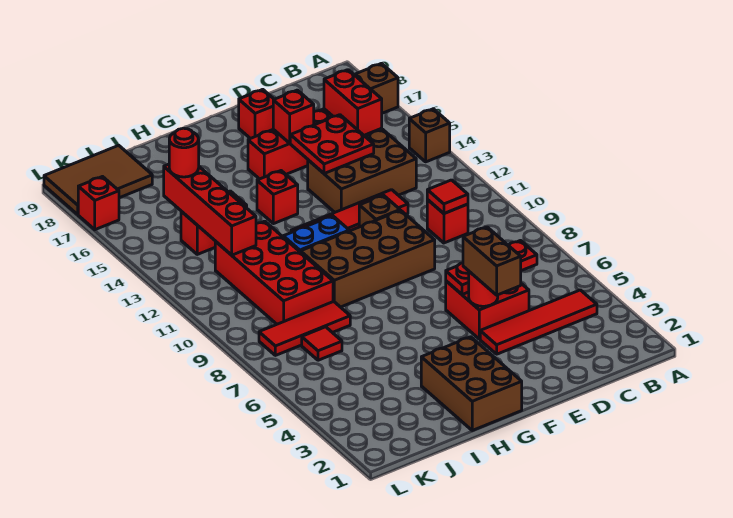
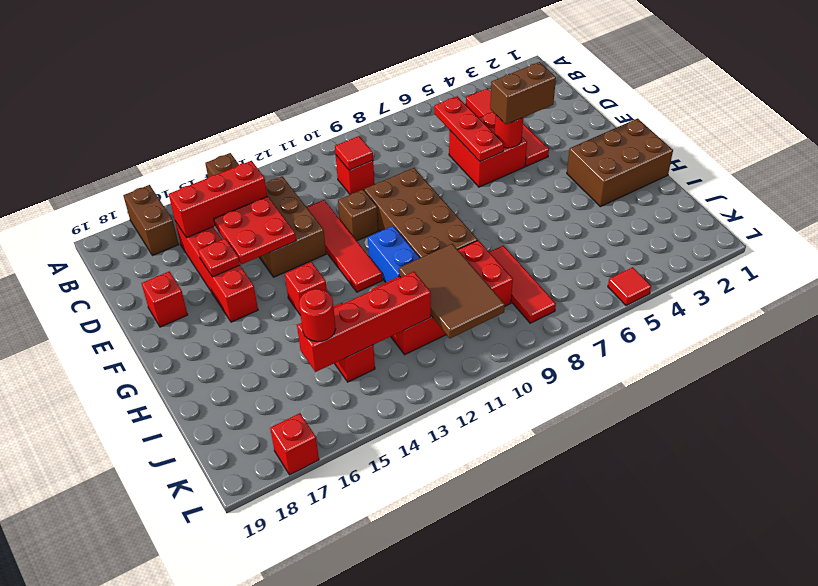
red 1x2 brick [324,70,382,135] -> red 1x3 brick [169,161,267,238]
red 1x1 brick [273,90,314,143] -> red 1x1 plate [198,238,240,277]
red 1x1 tile [302,327,342,360] -> red 1x1 tile moved to [608,267,651,306]
brown 2x3 tile [44,145,152,214] -> brown 2x3 tile moved to [399,244,505,338]

